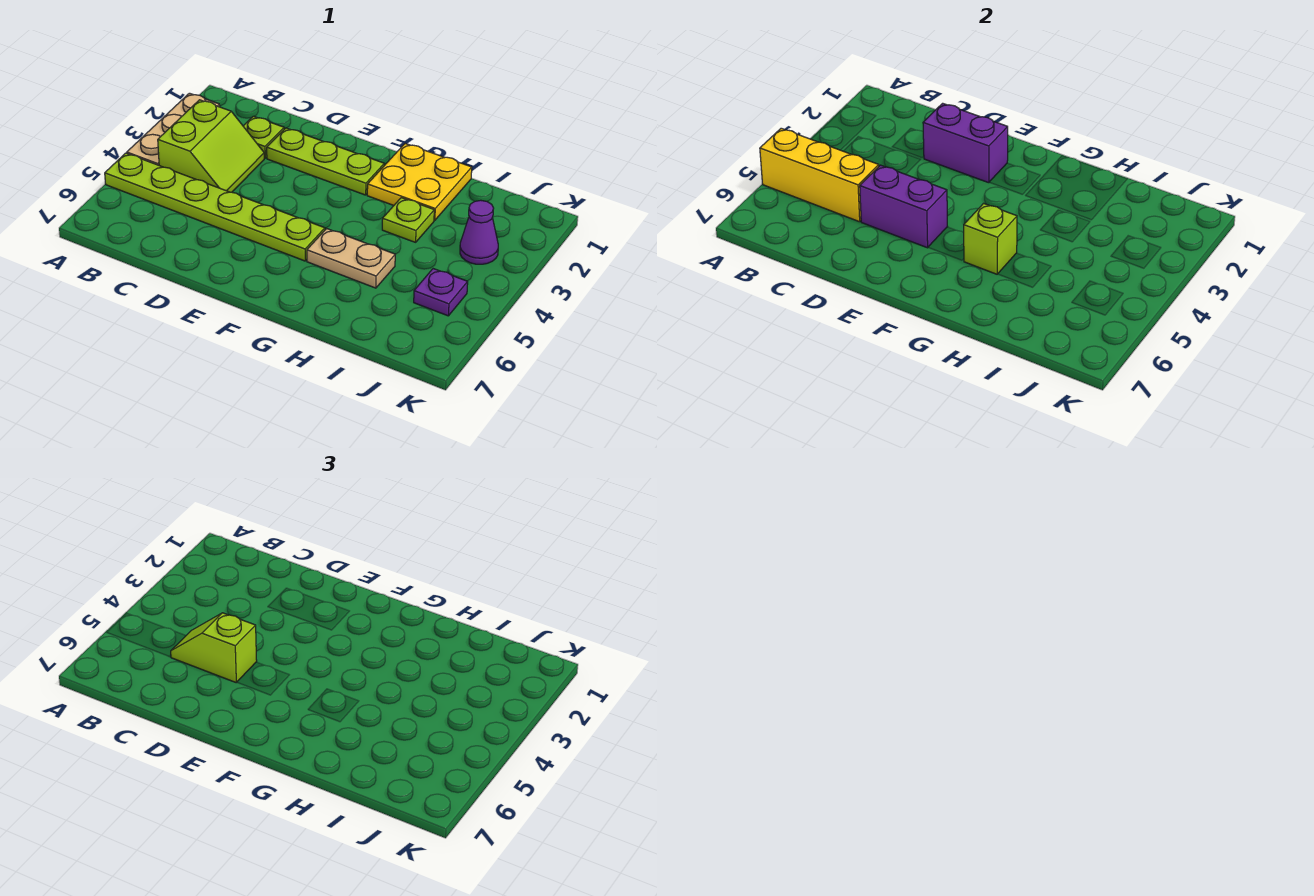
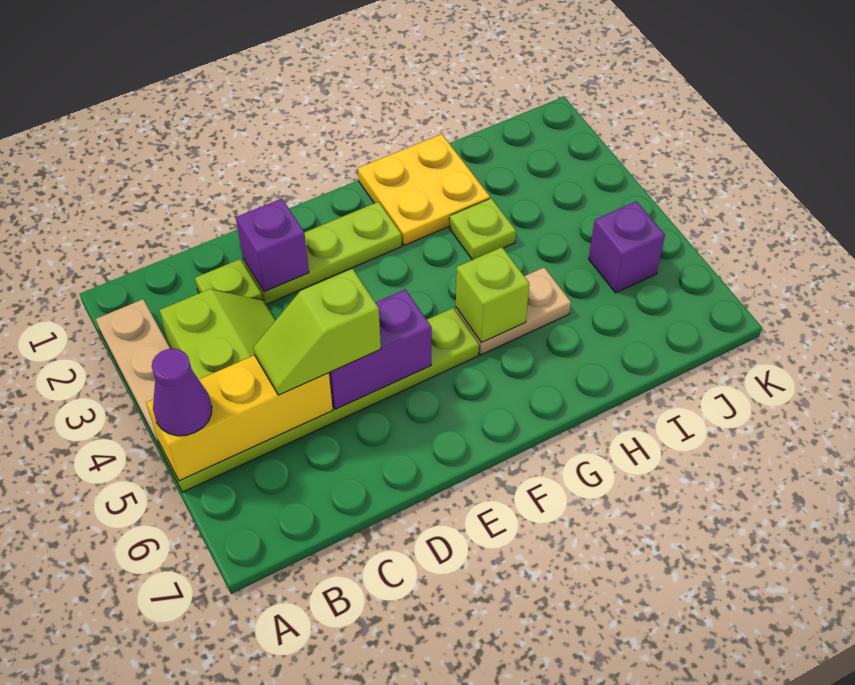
purple 1x2 brick [923,103,1008,183] -> purple 1x1 brick [236,199,309,292]
purple 1x1 cone [460,200,498,264] -> purple 1x1 cone moved to [152,349,212,436]
purple 1x1 plate [414,269,468,316] -> purple 1x1 brick [589,201,665,293]

